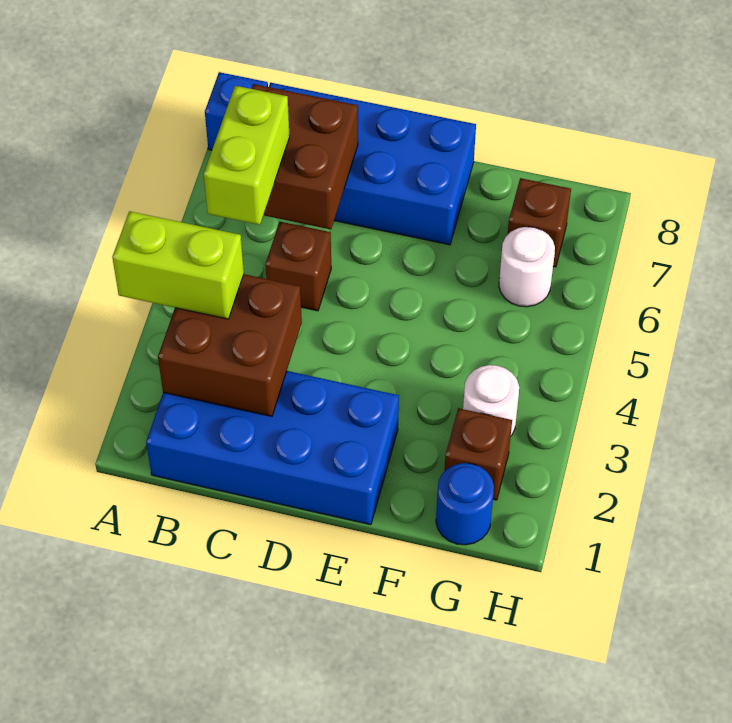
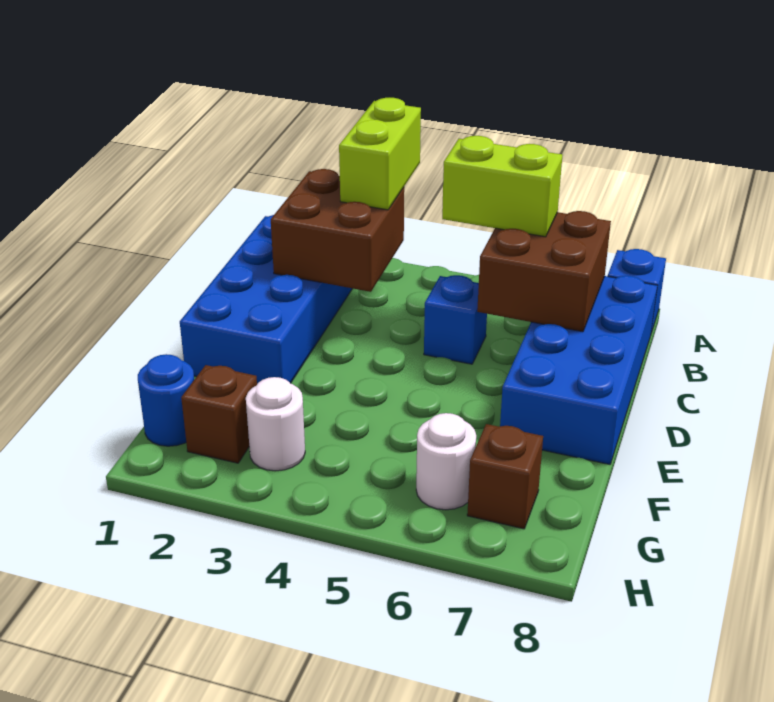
brown 1x1 brick [265,222,331,311] -> blue 1x1 brick [424,275,487,364]

